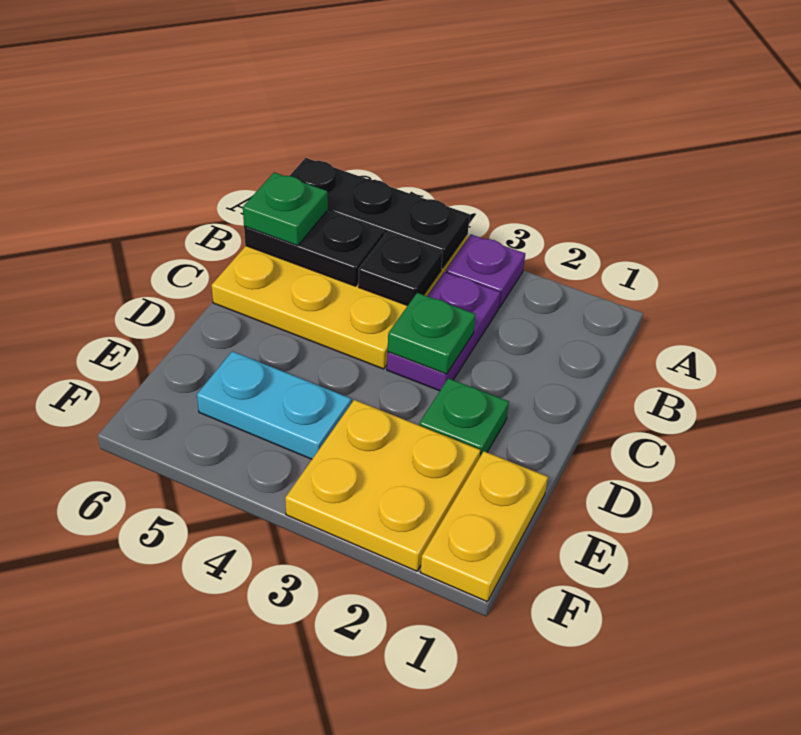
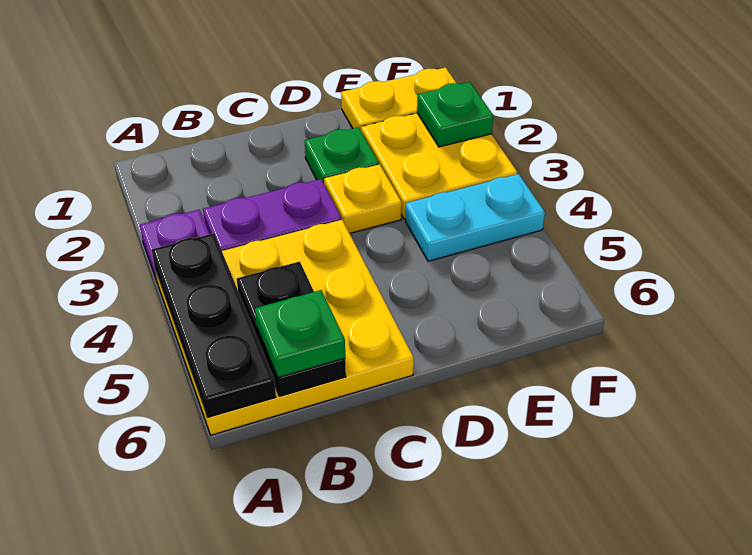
black 1x1 plate [358,232,443,306] -> none
green 1x1 plate [388,293,476,374] -> green 1x1 plate moved to [417,82,493,147]
none -> yellow 1x1 plate [324,164,402,233]
cyan 1x2 plate [197,351,351,459] -> cyan 1x2 plate turned to [405,174,545,261]

